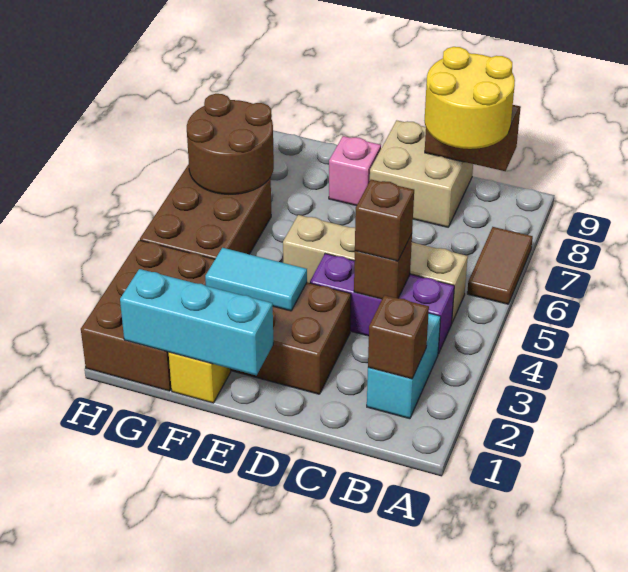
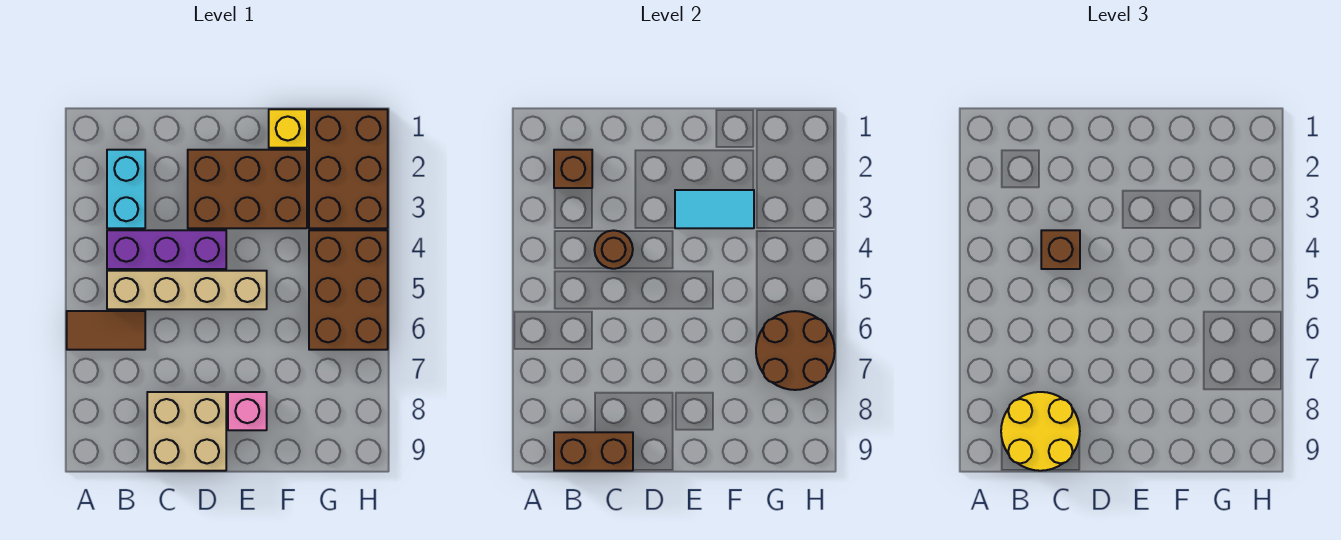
brown 1x2 tile [467,227,533,304] -> brown 1x2 tile turned to [67,311,145,350]
brown 1x1 brick [354,234,412,299] -> brown 1x1 round brick [594,230,633,269]
cyan 1x3 brick [120,269,273,375] -> none

